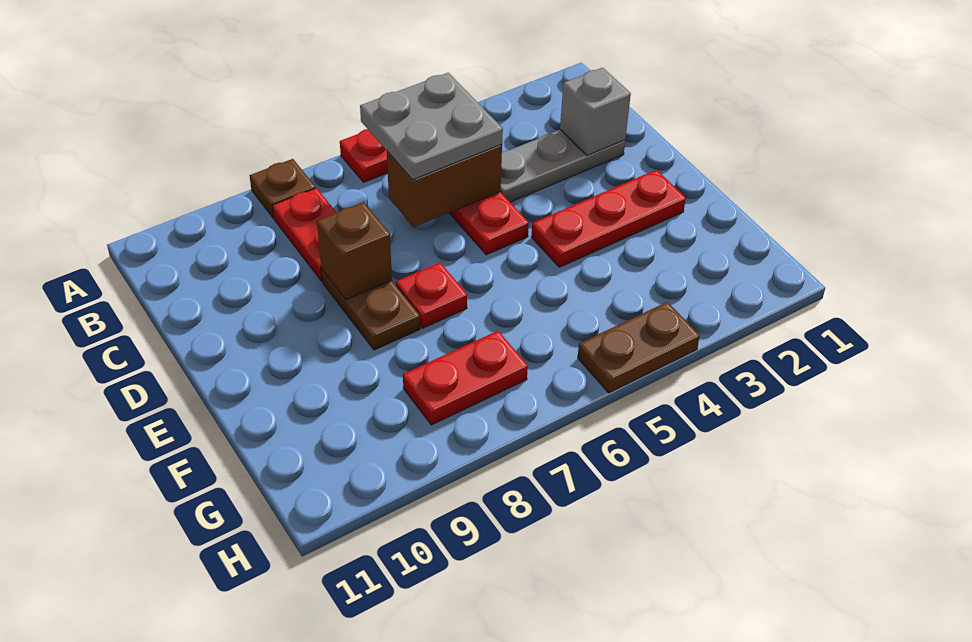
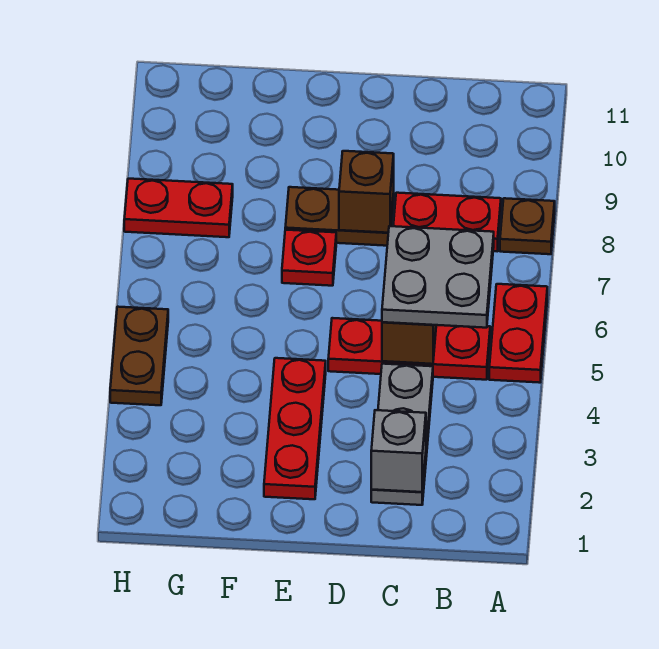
red 1x2 plate [403,331,528,425] -> red 1x2 plate turned to [124,179,233,237]

